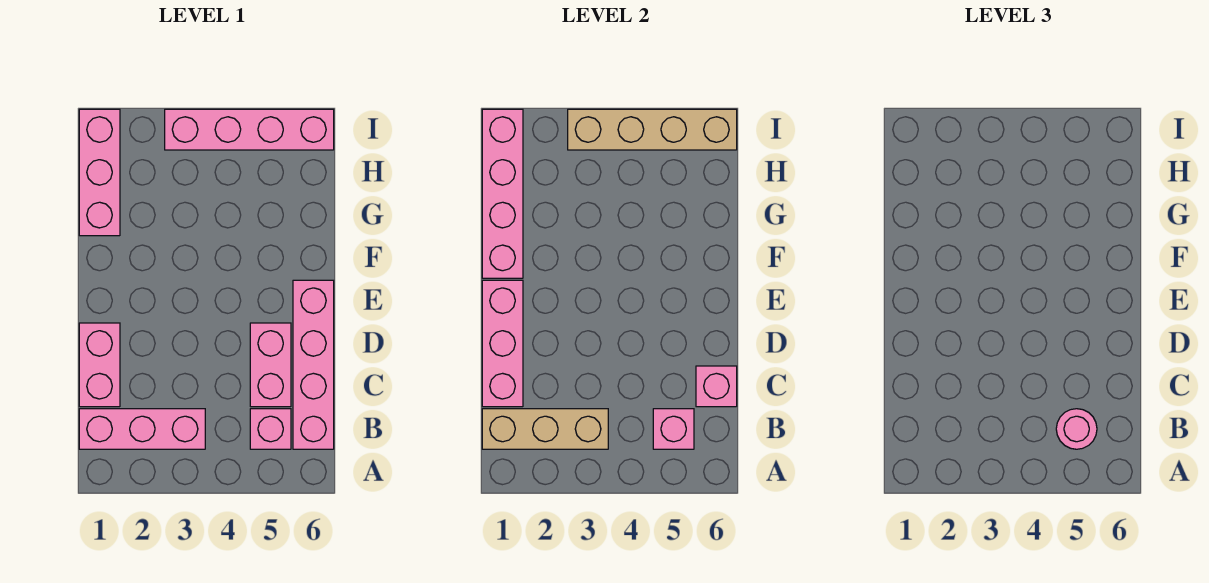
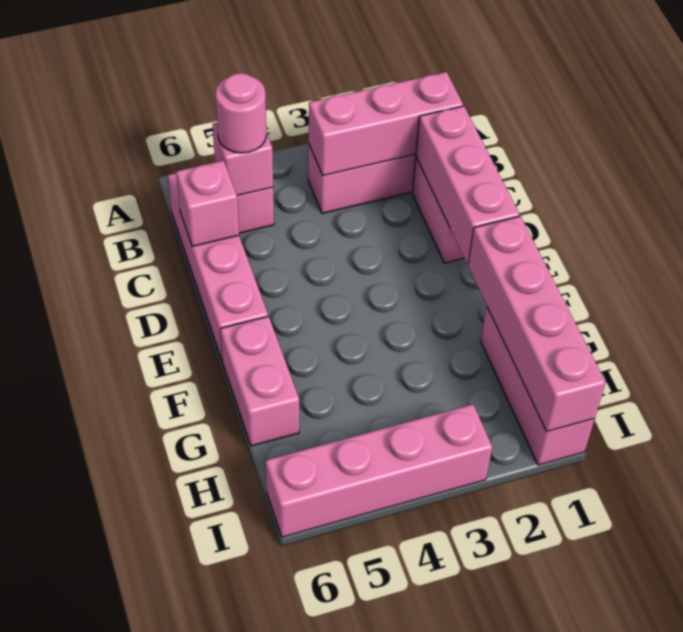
tan 1x3 brick [482,409,608,449] -> pink 1x3 brick [309,72,463,176]
pink 1x2 brick [250,323,291,407] -> pink 1x2 brick moved to [220,316,299,446]
tan 1x4 brick [568,109,737,150] -> none

